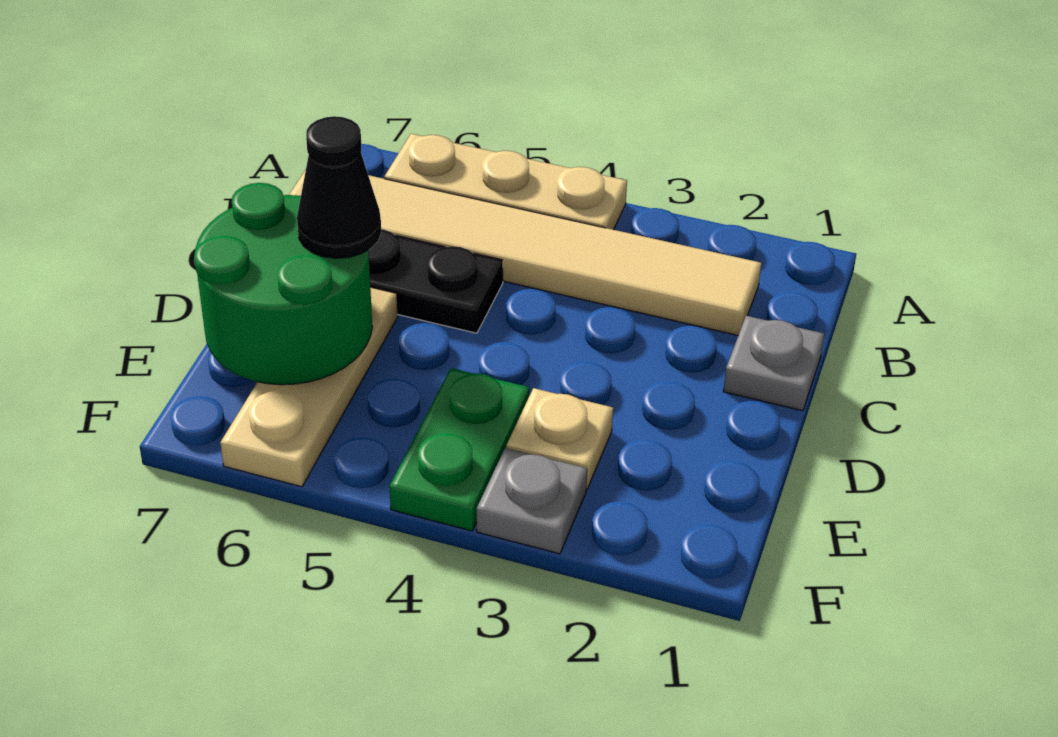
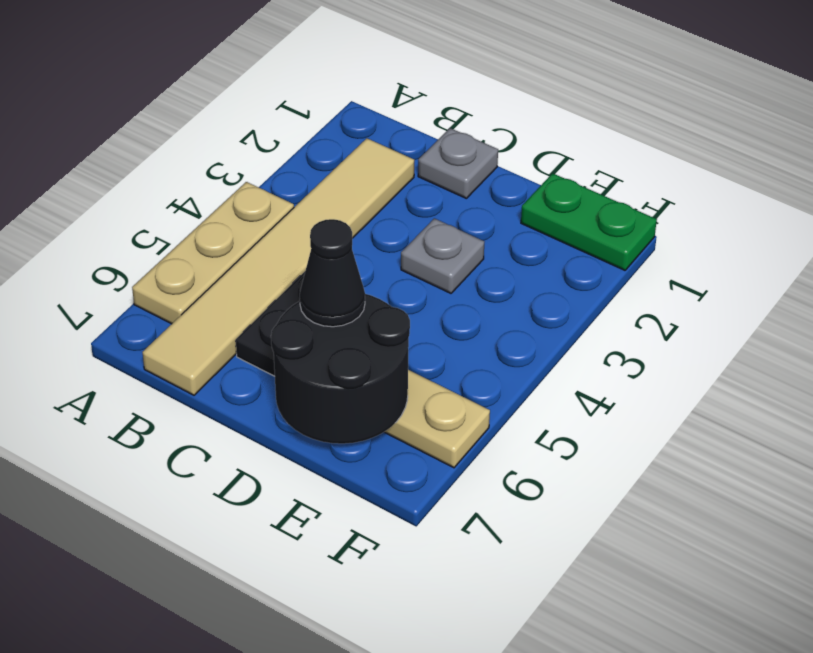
green 2x2 round brick [194,183,372,385] -> black 2x2 round brick [271,294,410,444]
tan 1x1 plate [506,388,613,489] -> none
green 1x2 plate [390,368,529,531] -> green 1x2 plate moved to [521,173,657,270]
grey 1x1 plate [477,448,587,554] -> grey 1x1 plate moved to [401,218,484,293]

